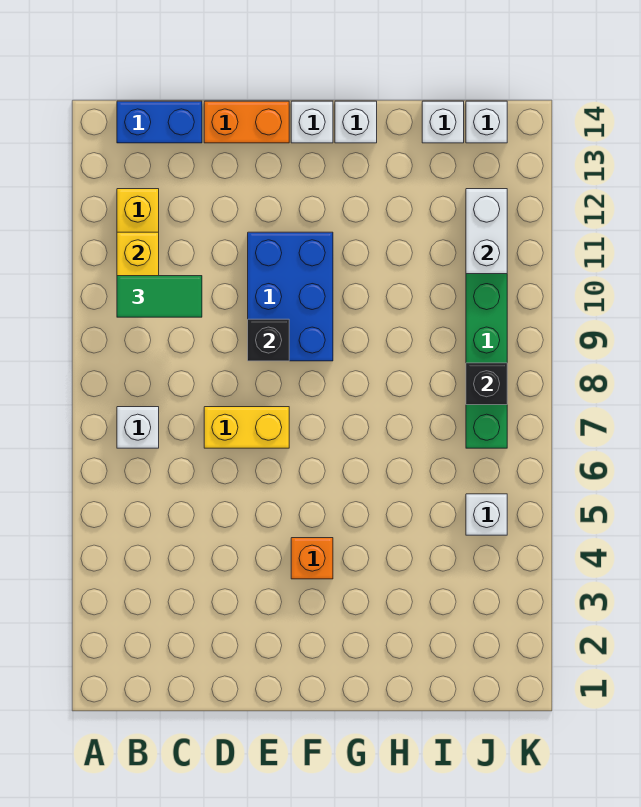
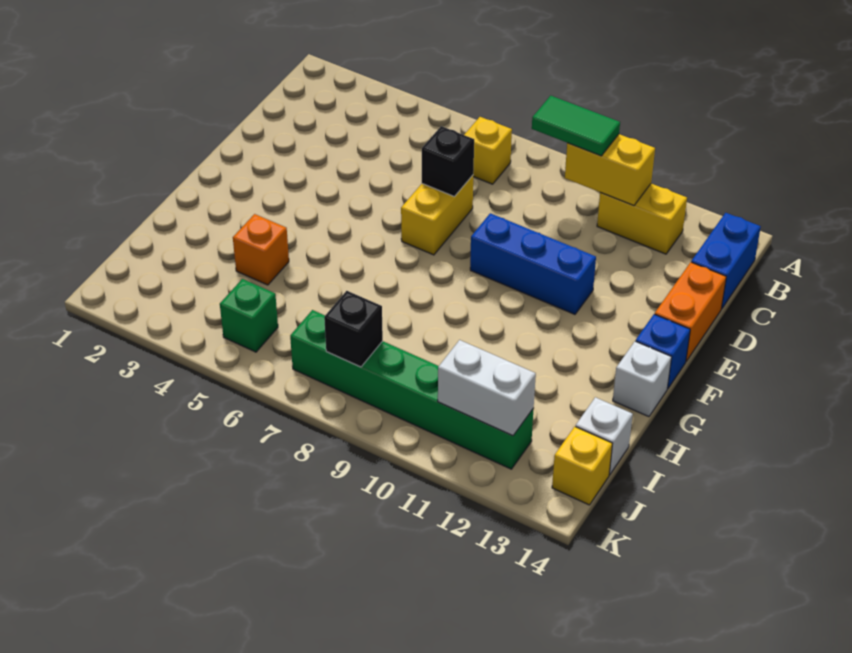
white 1x1 brick [117,407,159,448] -> yellow 1x1 brick [464,117,512,184]
green 1x2 tile [117,276,202,317] -> green 1x2 tile turned to [532,96,620,156]
blue 2x3 brick [248,232,333,361] -> blue 1x3 brick [470,213,596,314]
black 1x1 brick [248,319,289,361] -> black 1x1 brick moved to [422,126,474,197]
orange 1x1 brick [291,538,333,579] -> orange 1x1 brick moved to [233,214,289,285]
white 1x1 brick [291,101,333,143] -> blue 1x1 brick [636,314,690,389]
white 1x1 brick [466,494,507,535] -> green 1x1 brick [220,279,278,352]
white 1x1 brick [466,101,507,143] -> yellow 1x1 brick [552,427,612,505]

